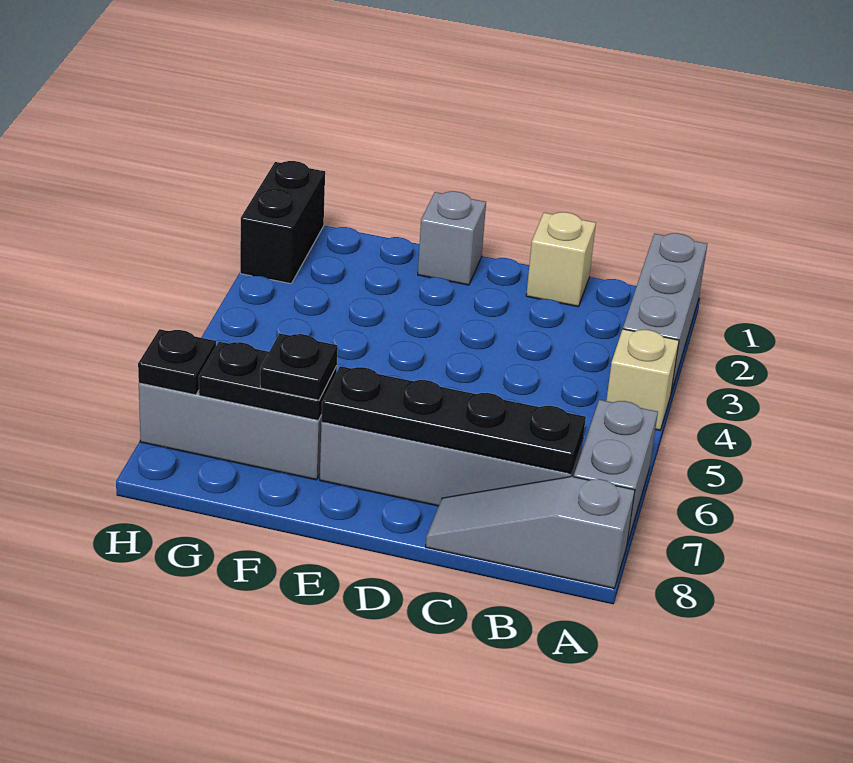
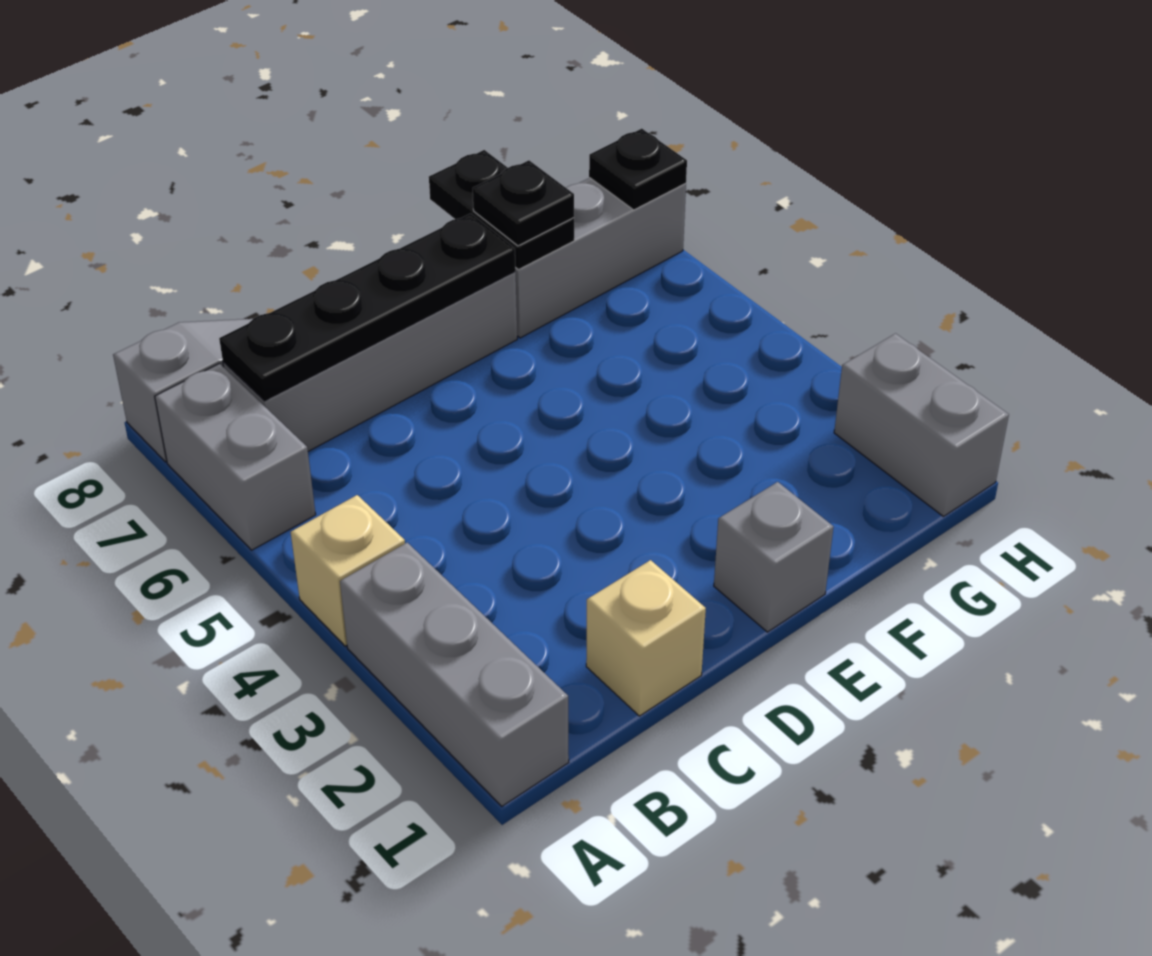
black 1x2 plate [199,342,337,421] -> black 1x2 plate turned to [429,150,574,270]
black 1x2 brick [240,161,325,284] -> grey 1x2 brick [834,334,1009,516]

